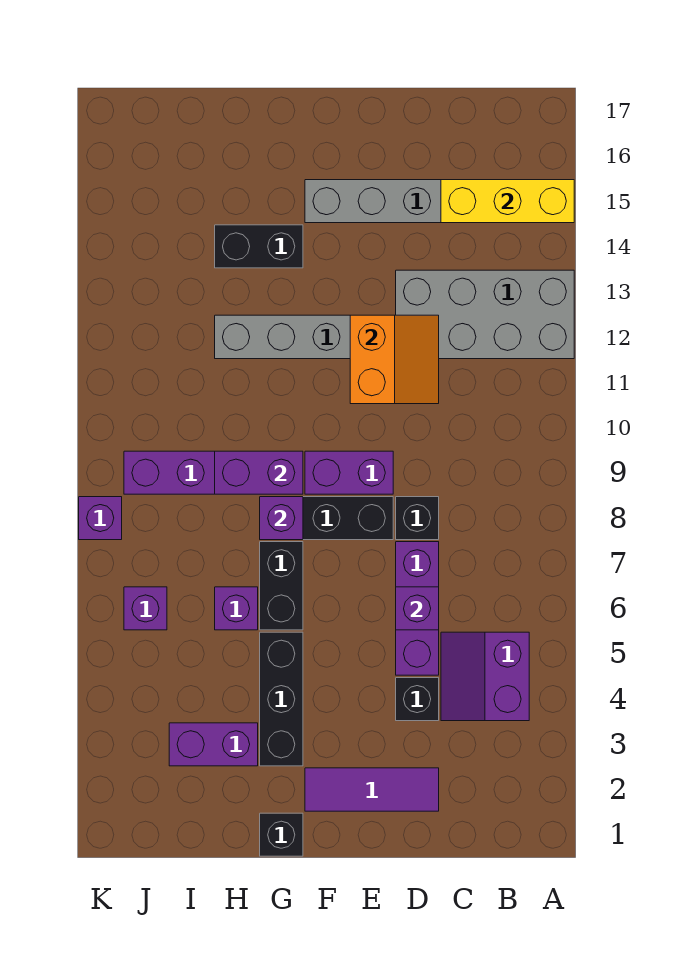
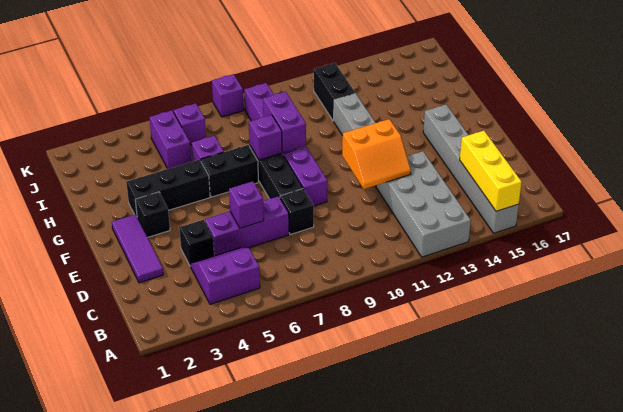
black 1x1 brick [260,813,303,856] -> black 1x1 brick moved to [135,192,170,237]
black 1x2 brick [215,225,303,268] -> black 1x2 brick moved to [314,63,355,121]
purple 1x2 brick [169,723,258,766] -> purple 1x2 brick moved to [149,110,191,169]

